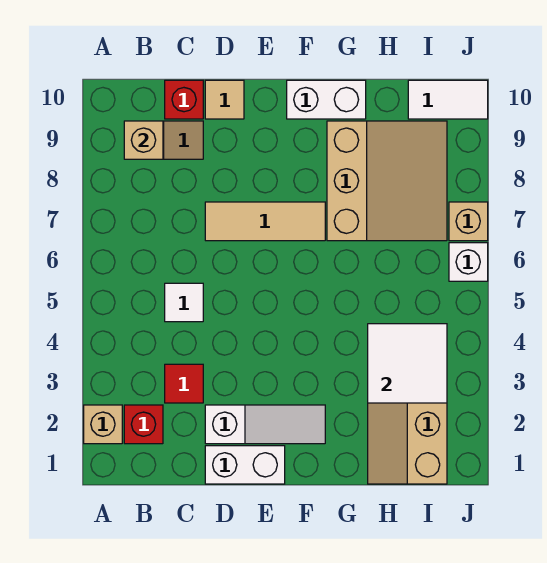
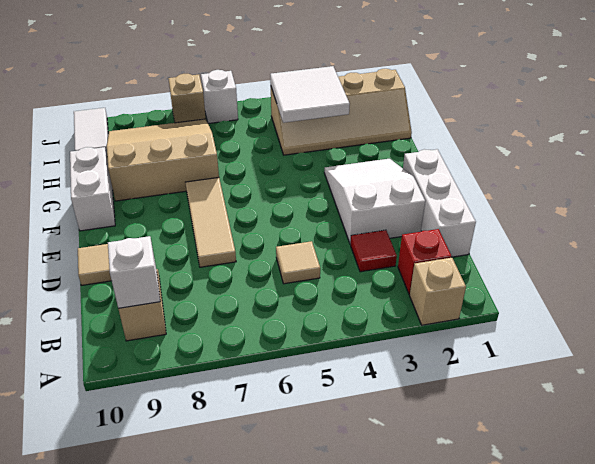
tan 1x1 brick [124,121,163,159] -> white 1x1 brick [108,236,160,308]
white 1x1 tile [165,283,203,322] -> tan 1x1 tile [276,241,320,284]
red 1x1 brick [165,80,203,119] -> none
white 1x2 brick [205,446,285,484] -> white 1x3 brick [403,149,476,257]
white 1x3 slope [205,405,325,444] -> white 2x3 slope [324,159,425,244]

